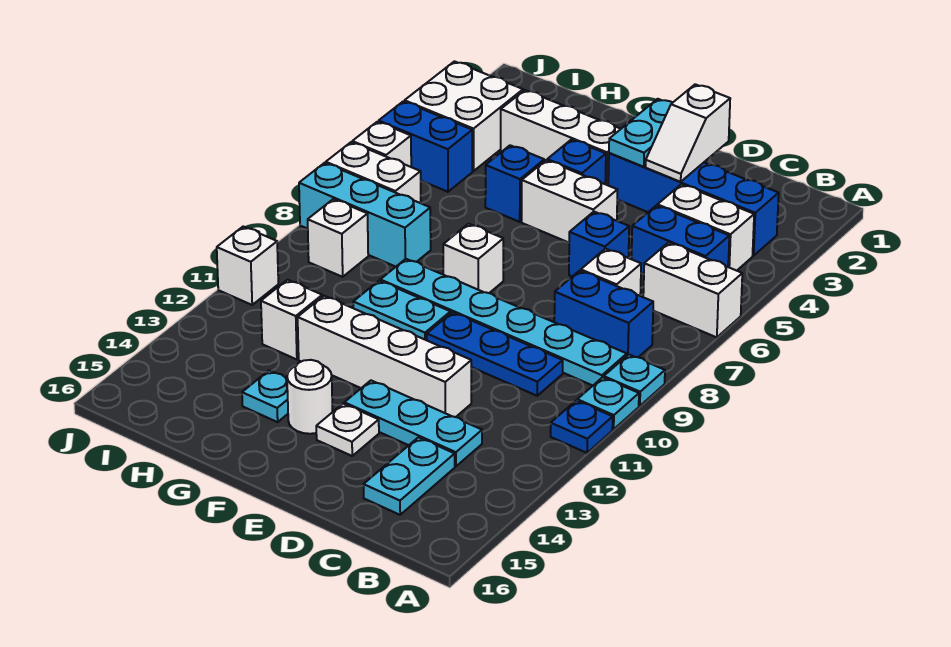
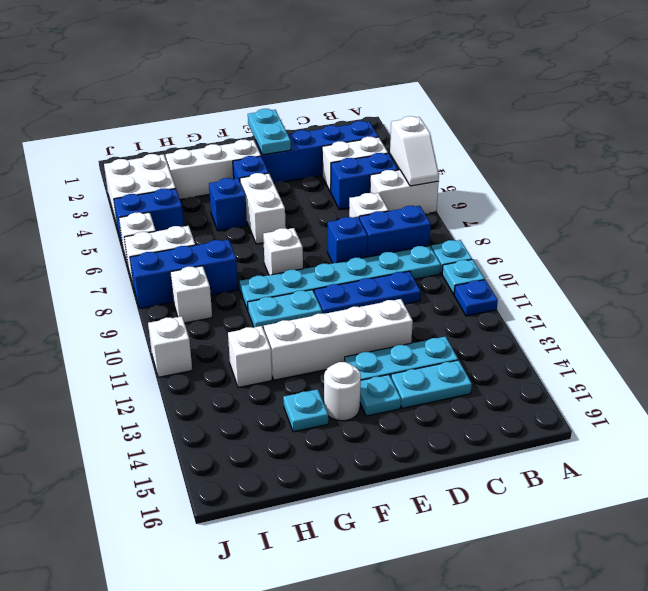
cyan 1x2 plate [364,437,455,515] -> cyan 1x2 plate turned to [391,360,472,408]
white 1x2 slope [646,84,730,182] -> white 1x2 slope moved to [390,116,439,186]
blue 1x1 brick [569,212,629,276] -> blue 1x1 brick moved to [328,217,367,263]
white 1x2 brick [521,160,617,243] -> white 1x2 brick turned to [240,173,286,244]
white 1x1 plate [316,404,379,456] -> cyan 1x1 plate [360,375,401,416]
cyan 1x3 brick [299,163,431,267] -> blue 1x3 brick [130,240,238,308]

